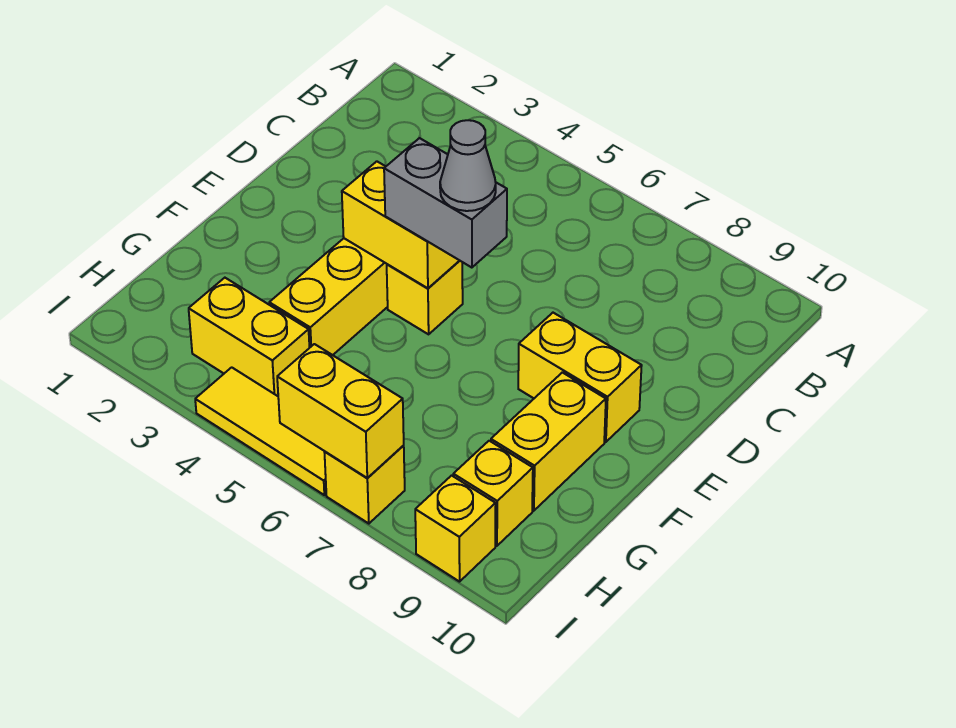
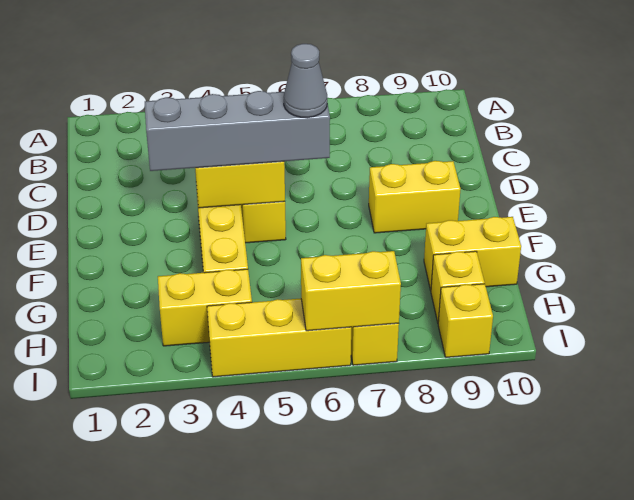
grey 1x2 brick [384,138,507,268] -> grey 1x4 brick [145,91,330,171]
yellow 1x2 brick [491,372,606,511] -> yellow 1x2 brick turned to [424,217,521,290]
yellow 1x3 tile [195,367,326,495] -> yellow 1x3 brick [207,298,351,377]

